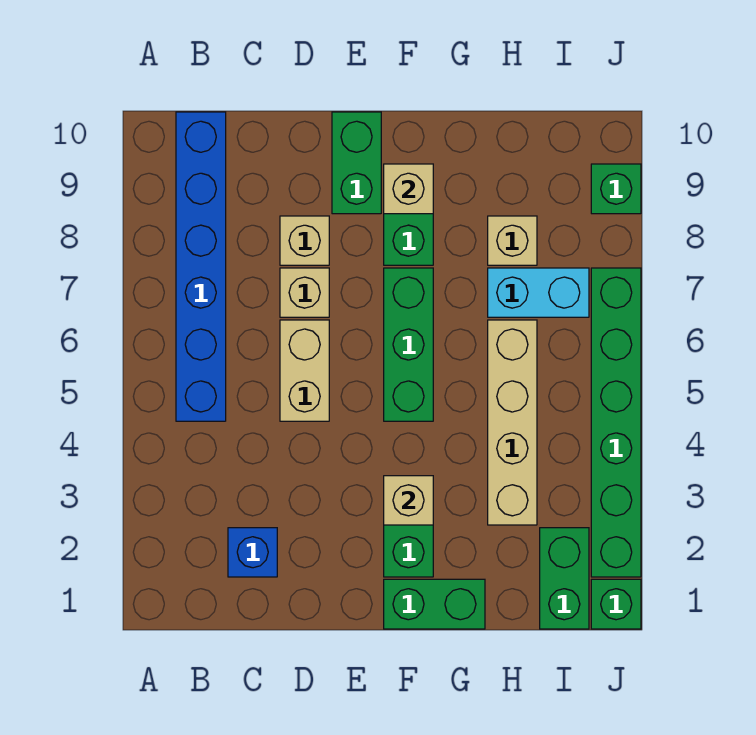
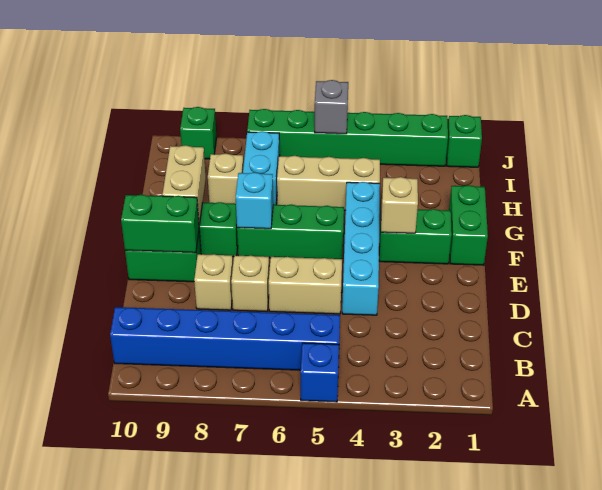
blue 1x1 brick [228,528,277,577] -> blue 1x1 brick moved to [301,343,339,402]
none -> cyan 1x4 brick [342,182,380,315]
none -> cyan 1x1 brick [236,172,273,229]
tan 1x1 brick [384,164,433,214] -> tan 1x2 brick [162,145,206,225]
tan 1x4 brick [488,320,537,525] -> tan 1x3 brick [277,156,380,210]
green 1x2 brick [540,528,589,629] -> green 1x2 brick moved to [121,195,199,253]
none -> grey 1x1 brick [315,80,348,134]

